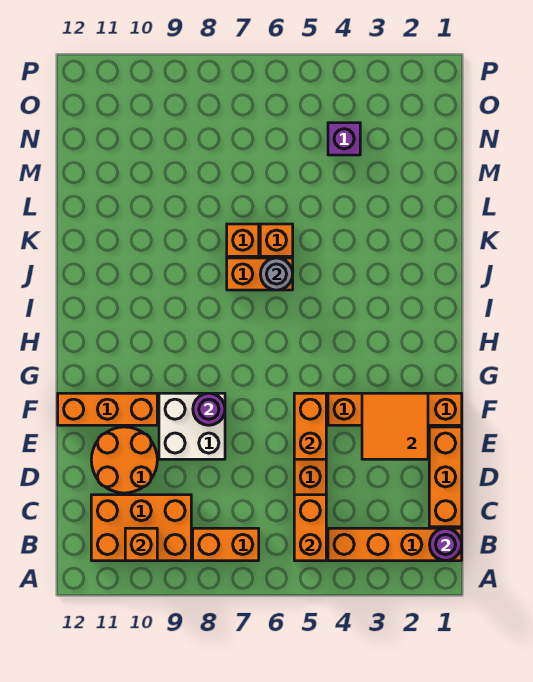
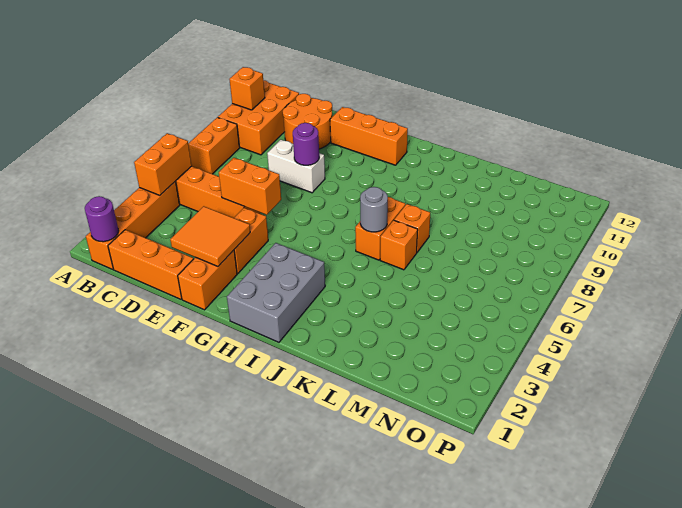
orange 1x2 brick [294,495,326,561] -> orange 1x2 brick turned to [134,133,192,195]
white 2x2 brick [159,393,225,459] -> white 1x2 brick [267,140,325,193]
orange 1x3 brick [58,393,157,425] -> orange 1x3 brick turned to [330,107,408,165]
none -> grey 2x3 brick [227,243,325,342]
purple 1x1 brick [328,123,360,155] -> none

